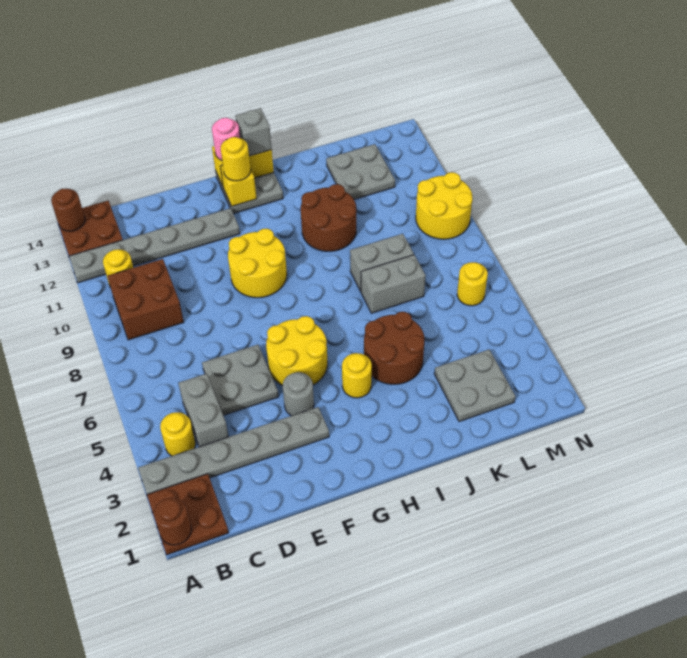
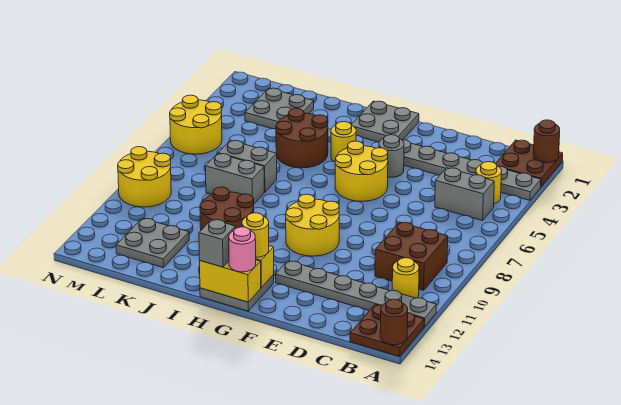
grey 1x2 brick [178,373,229,447] -> grey 1x2 brick turned to [435,168,494,221]
grey 2x2 plate [202,345,279,415] -> grey 2x2 plate moved to [351,101,419,142]
yellow 1x1 round brick [457,262,488,306] -> yellow 2x2 round brick [170,95,222,154]

